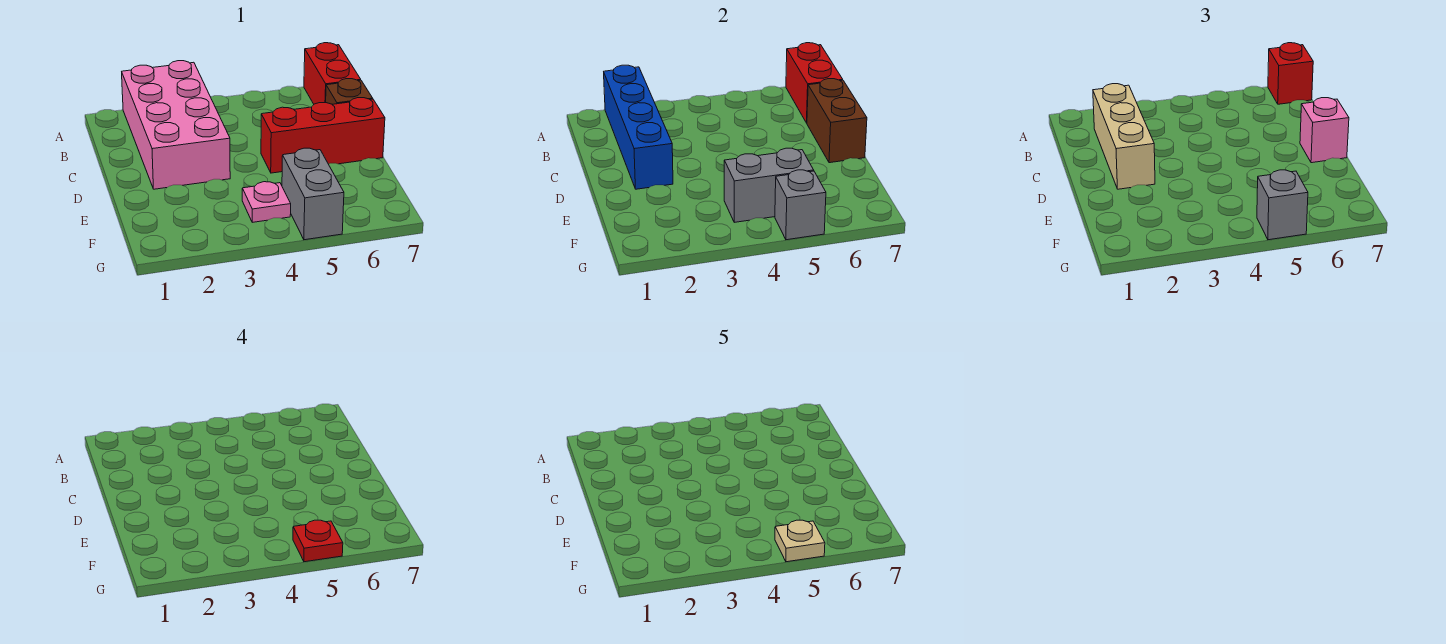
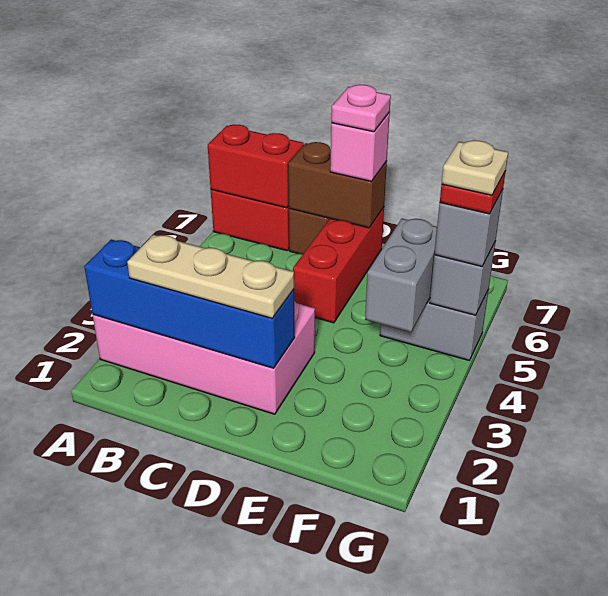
red 1x1 brick [1268,43,1313,104] -> none
tan 1x3 brick [1093,84,1155,189] -> tan 1x3 plate [127,235,294,318]
pink 1x1 plate [242,182,291,222] -> pink 1x1 plate moved to [331,85,391,132]

